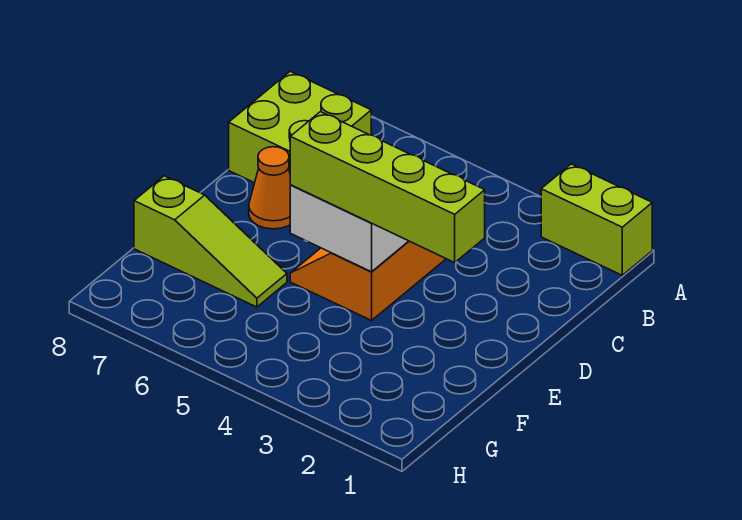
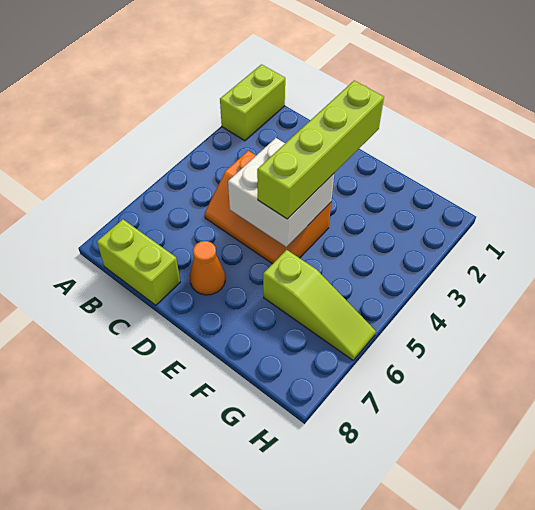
lime 2x2 brick [229,72,371,183] -> lime 1x2 brick [97,219,180,305]
lime 1x3 slope [134,176,287,307] -> lime 1x3 slope turned to [263,250,376,360]

